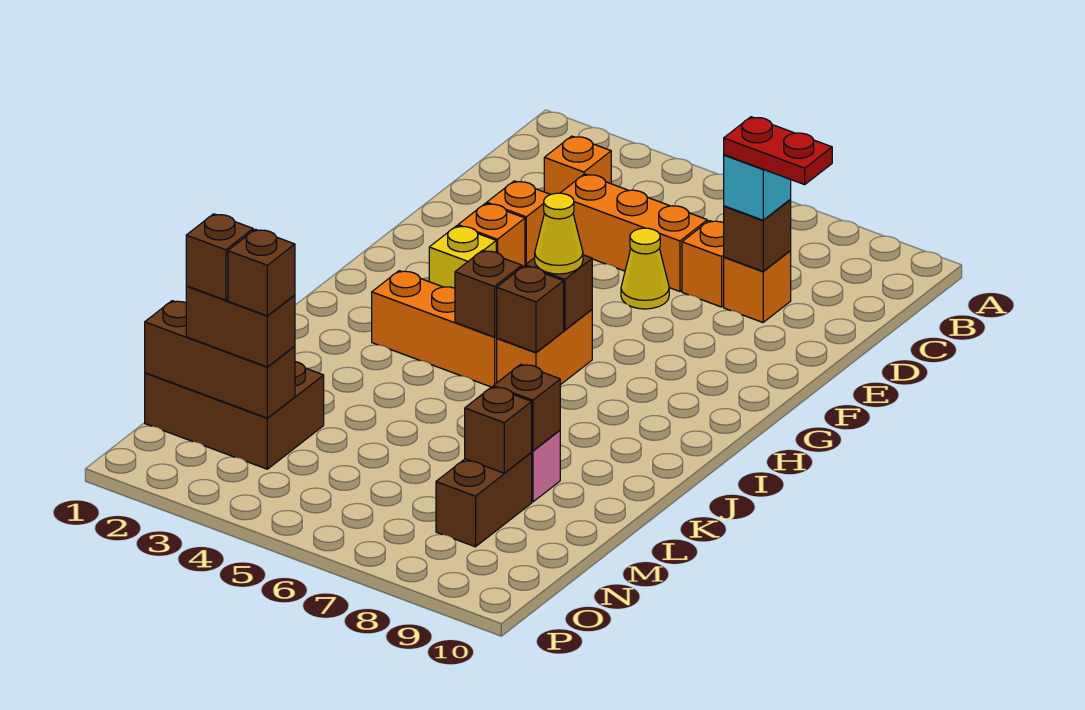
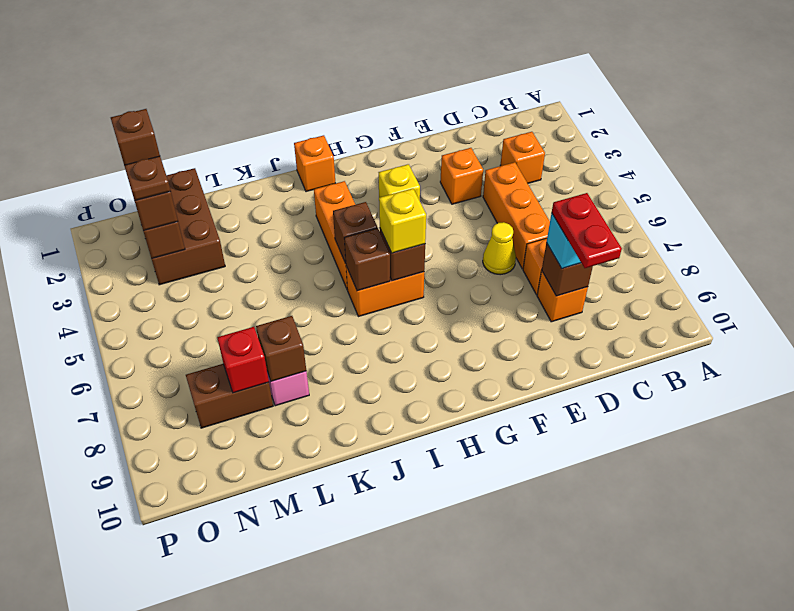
orange 1x1 brick [458,203,525,267] -> orange 1x1 brick moved to [294,135,335,192]
yellow 1x1 cone [535,193,583,274] -> yellow 1x1 brick [379,189,426,253]
brown 1x1 brick [465,387,532,473] -> red 1x1 brick [217,327,269,393]
brown 1x1 brick [228,229,295,316] -> brown 1x1 plate [124,156,171,201]

